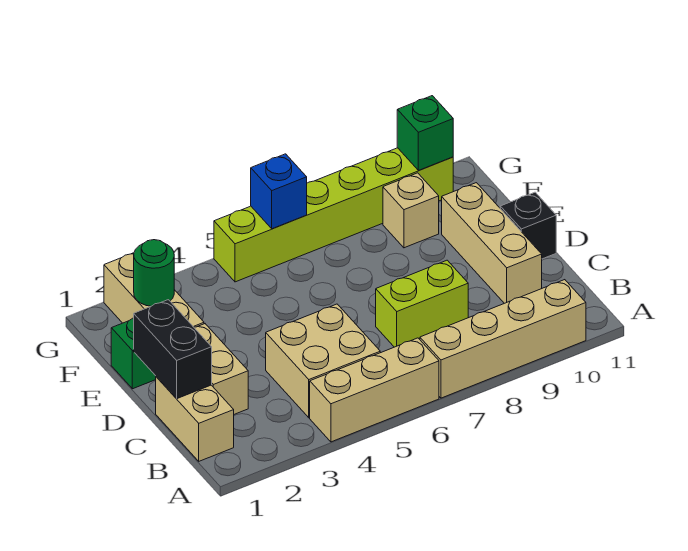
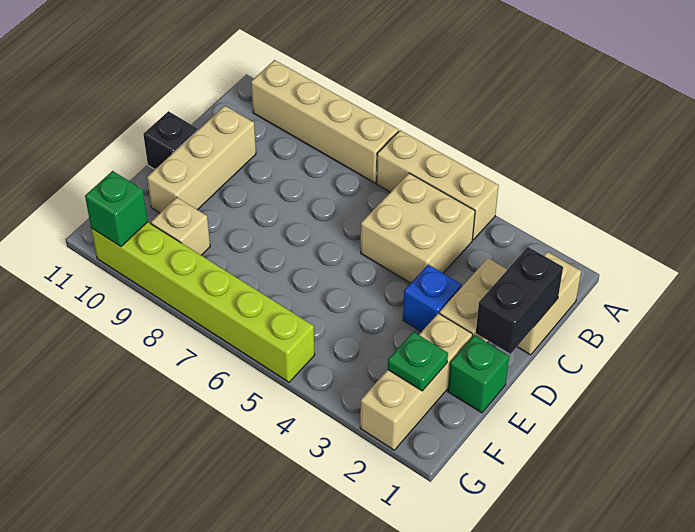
lime 1x2 brick [376,260,468,347] -> none
green 1x1 round brick [134,240,174,306] -> green 1x1 plate [388,332,448,391]
blue 1x1 brick [251,154,307,229] -> blue 1x1 brick moved to [403,265,462,332]

